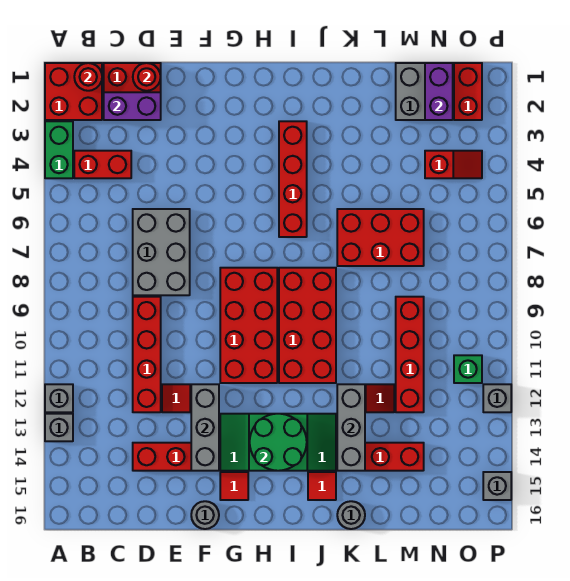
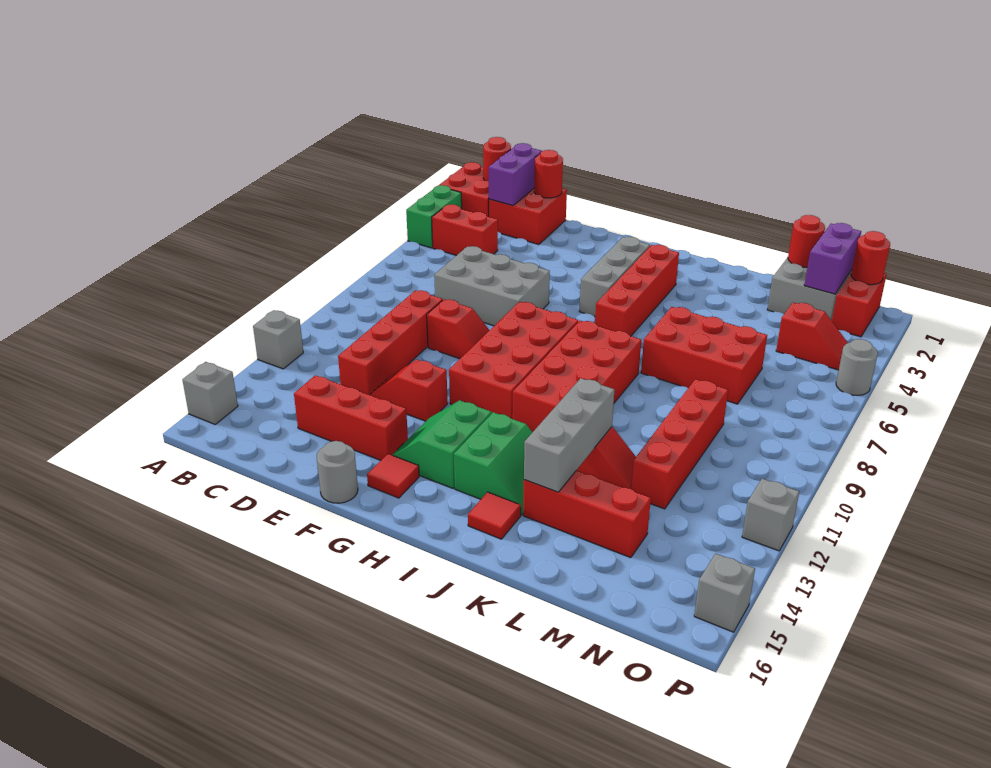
grey 1x1 brick [45,414,73,441] -> grey 1x1 brick moved to [182,362,238,424]
purple 1x2 brick [104,92,161,120] -> purple 1x2 brick turned to [489,143,542,206]
grey 2x3 brick [133,209,190,295] -> grey 2x3 brick turned to [434,246,550,326]
none -> red 1x2 slope [427,299,489,359]
grey 1x3 brick [191,384,219,471] -> grey 1x3 brick moved to [579,237,650,316]
green 2x2 round brick [250,414,307,471] -> none
grey 1x1 round brick [337,501,365,529] -> grey 1x1 round brick moved to [836,339,878,395]
none -> red 1x1 round brick [788,215,825,267]
none -> red 1x1 round brick [851,231,890,285]
green 1x1 brick [454,355,482,383] -> none

